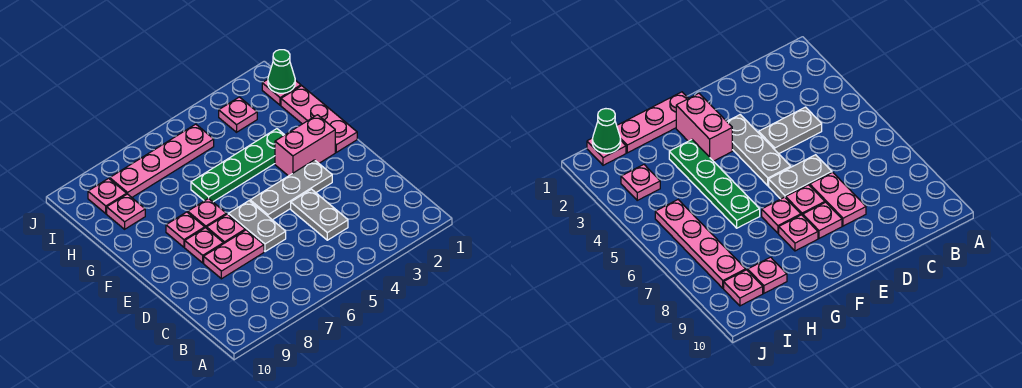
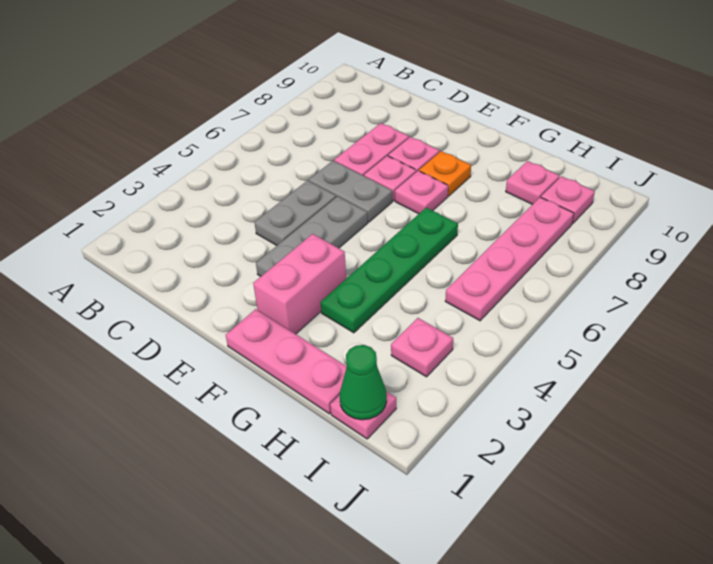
grey 1x2 plate [291,189,348,240] -> grey 1x2 plate turned to [254,181,336,245]
pink 1x1 plate [166,212,205,247] -> orange 1x1 plate [419,151,471,196]

